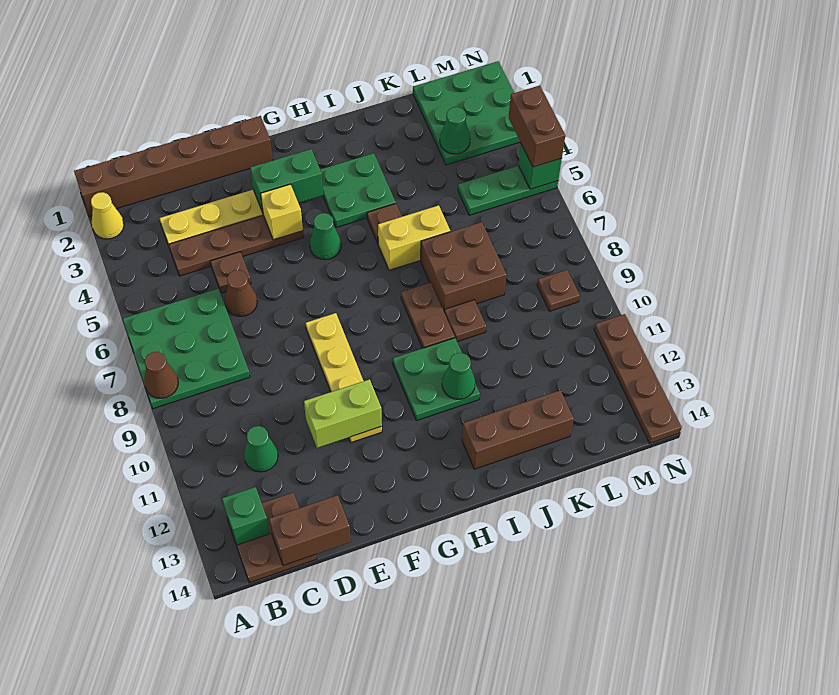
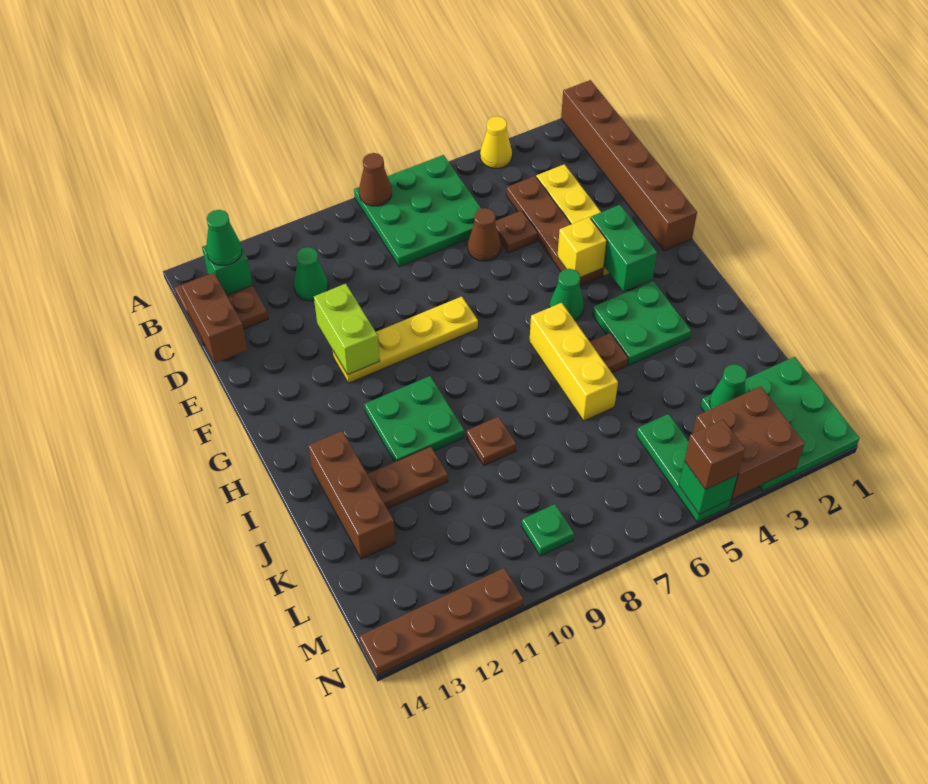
yellow 1x1 cone [91,192,124,239] -> yellow 1x1 cone moved to [480,116,512,168]
yellow 1x2 brick [378,205,450,270] -> yellow 1x3 brick [529,303,618,421]
brown 1x2 plate [401,283,455,348] -> brown 1x2 plate moved to [368,446,448,509]
green 1x1 cone [442,353,475,399] -> green 1x1 cone moved to [206,210,242,265]
brown 2x2 brick [421,222,507,311] -> brown 2x2 brick moved to [693,387,805,498]
brown 1x1 plate [537,270,580,311] -> green 1x1 plate [522,504,574,556]
brown 1x2 brick [509,86,565,167] -> brown 1x1 brick [685,420,745,490]

